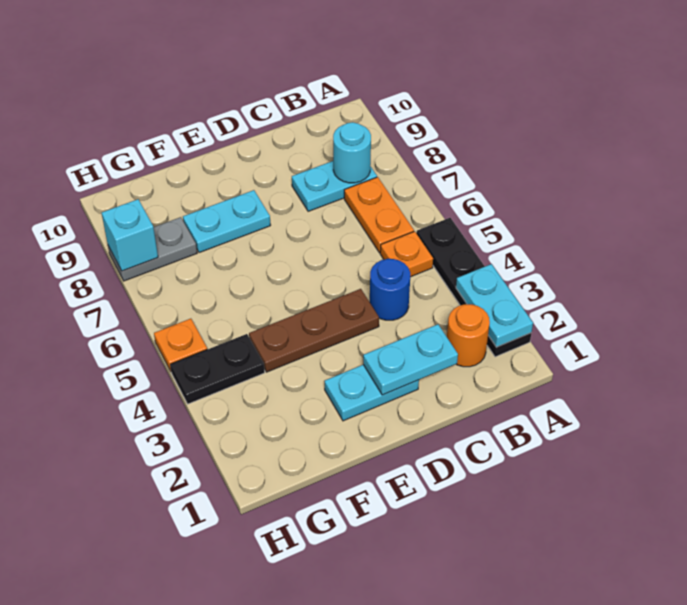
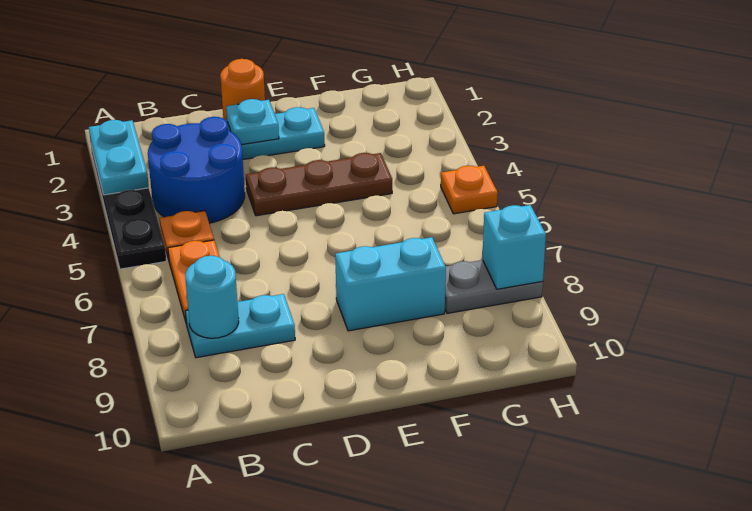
orange 1x1 round brick [447,304,490,367] -> orange 1x1 round brick moved to [220,59,265,121]
cyan 1x2 plate [363,324,458,395] -> cyan 1x1 plate [226,99,279,145]
blue 1x1 round brick [370,259,410,320] -> blue 2x2 round brick [148,117,245,223]
cyan 1x2 plate [183,190,271,253] -> cyan 1x2 brick [335,237,446,331]
black 1x2 plate [170,334,265,404] -> none

